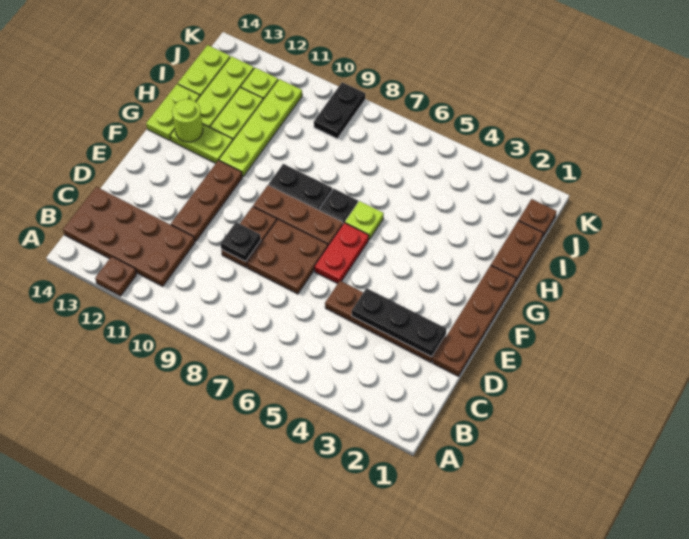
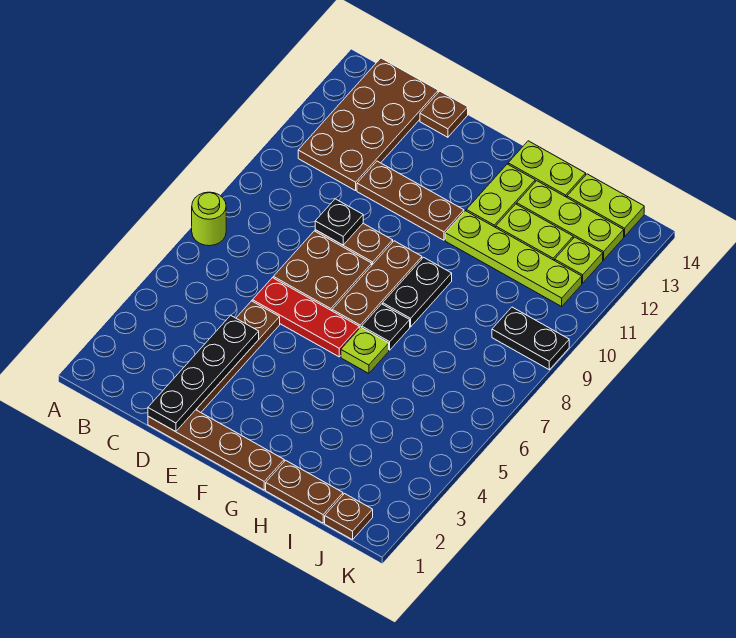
brown 1x1 plate [95,256,137,296] -> brown 1x1 plate moved to [420,91,468,137]
black 1x3 plate [352,288,446,357] -> black 1x4 plate [148,315,259,432]
red 1x2 plate [314,223,369,284] -> red 1x3 plate [252,278,359,357]
lime 1x1 round brick [172,99,203,142] -> lime 1x1 round brick moved to [192,192,226,246]

